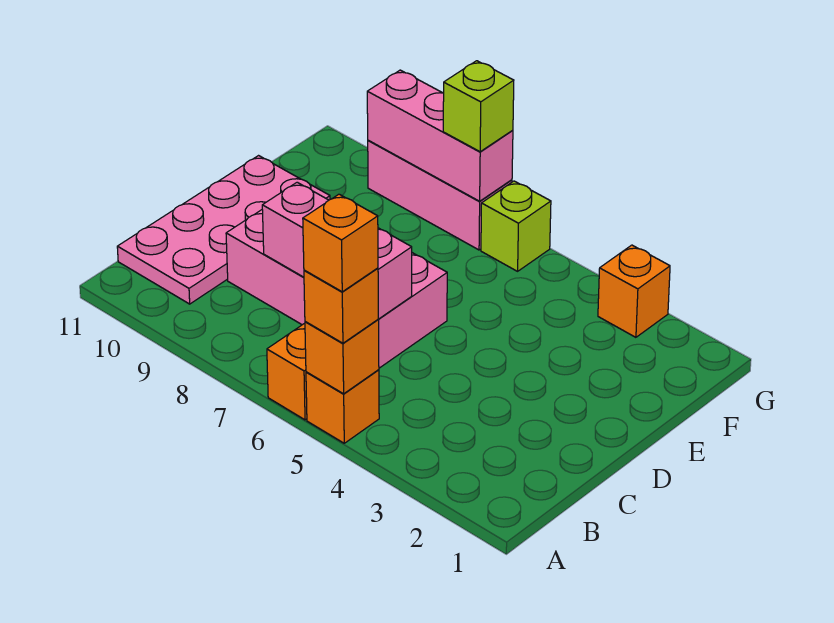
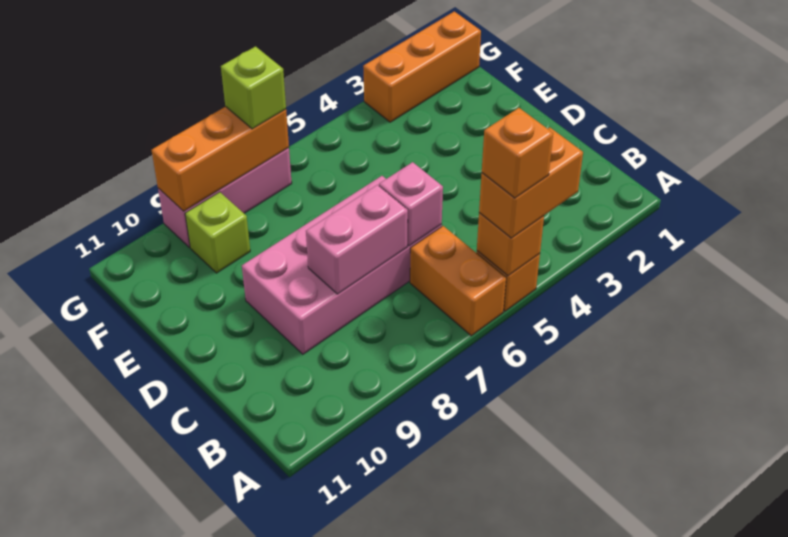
orange 1x1 brick [304,268,378,343] -> orange 1x2 brick [479,128,583,238]
pink 2x4 plate [117,156,330,304] -> none
orange 1x1 brick [598,245,670,337] -> orange 1x3 brick [363,11,481,122]
lime 1x1 brick [481,181,551,271] -> lime 1x1 brick moved to [185,192,250,273]
pink 1x3 brick [367,70,513,201] -> orange 1x3 brick [152,107,289,211]

